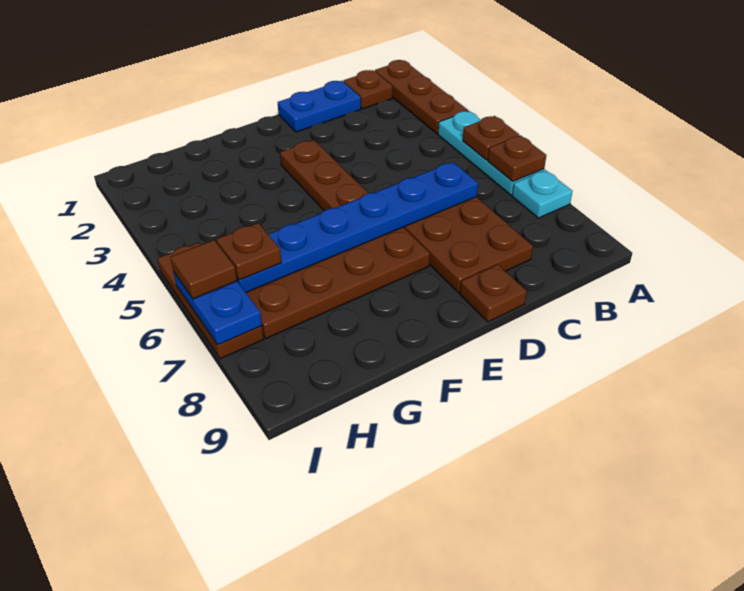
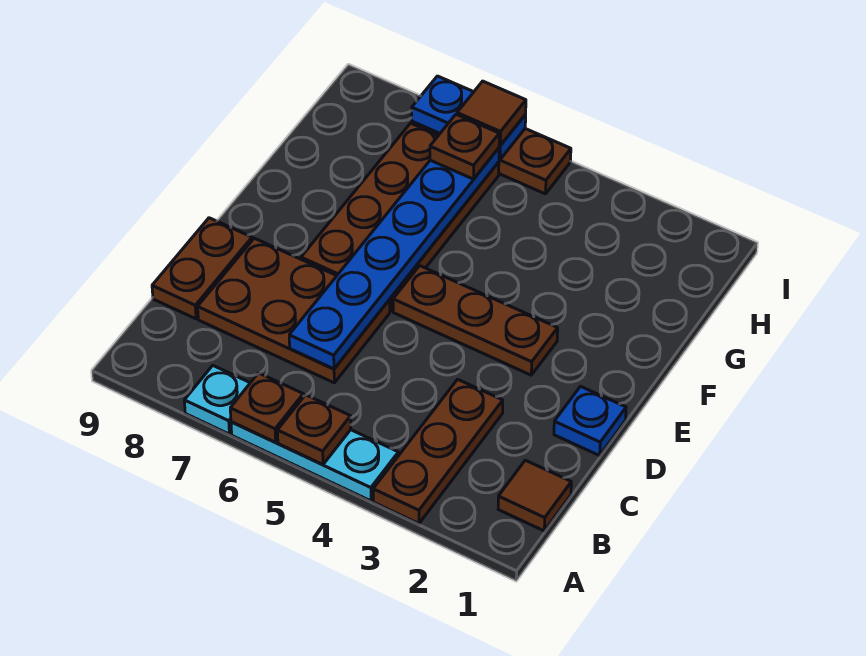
brown 1x3 plate [375,60,468,134] -> brown 1x3 plate turned to [373,379,503,524]
brown 1x1 plate [343,70,393,109] -> brown 1x1 tile [498,460,571,531]
blue 1x2 plate [278,81,361,132] -> blue 1x1 plate [554,386,626,456]
brown 1x1 plate [460,264,527,322] -> brown 1x2 plate [152,218,252,319]

